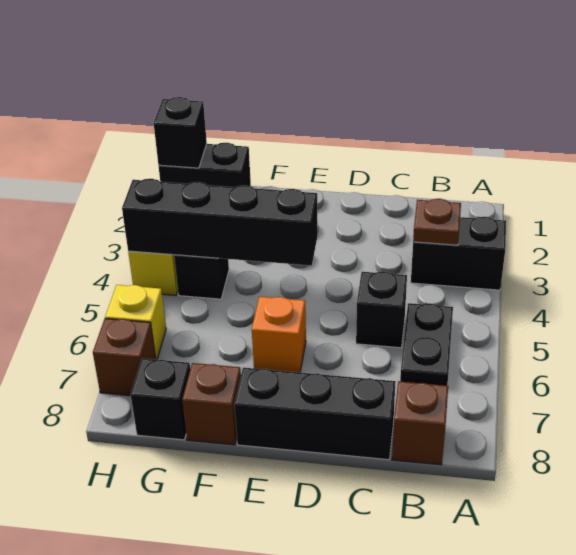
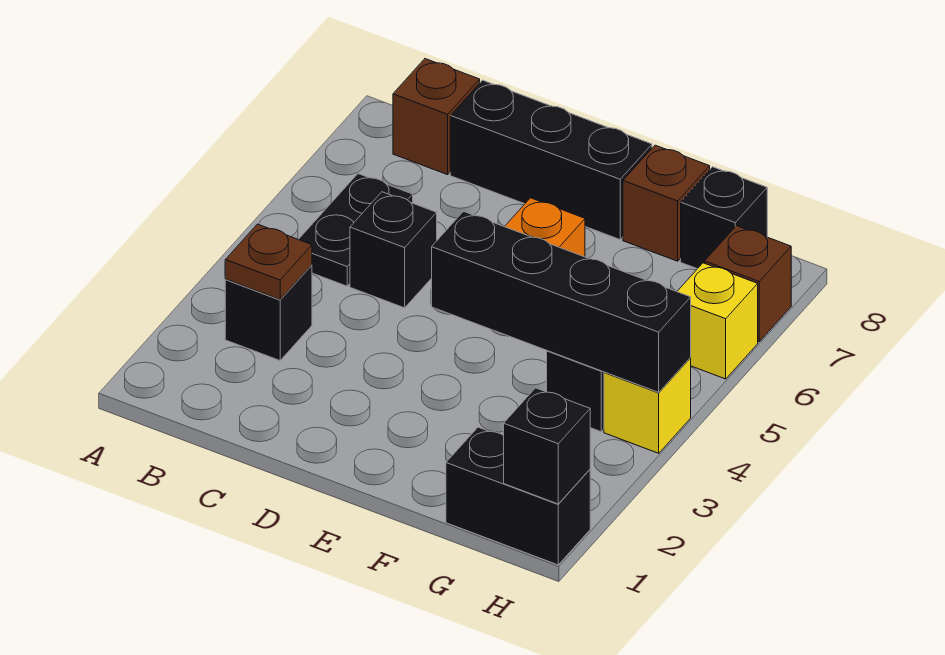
black 1x2 brick [411,217,506,290] -> black 1x1 brick [225,265,312,360]

